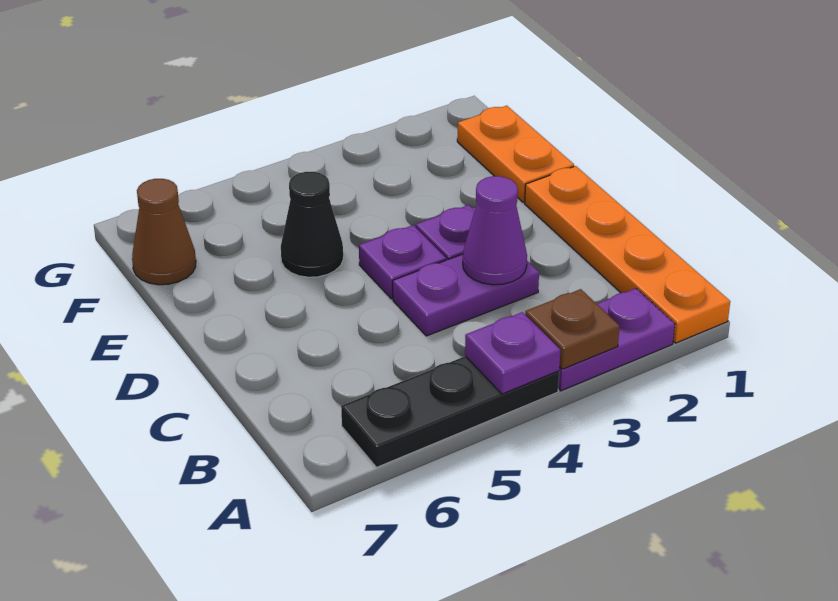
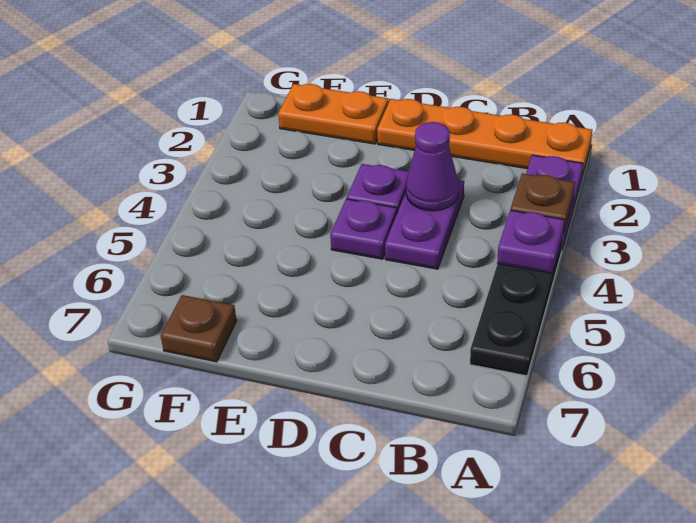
black 1x1 cone [281,172,343,277] -> none
brown 1x1 cone [132,179,196,285] -> brown 1x1 plate [161,295,237,362]

